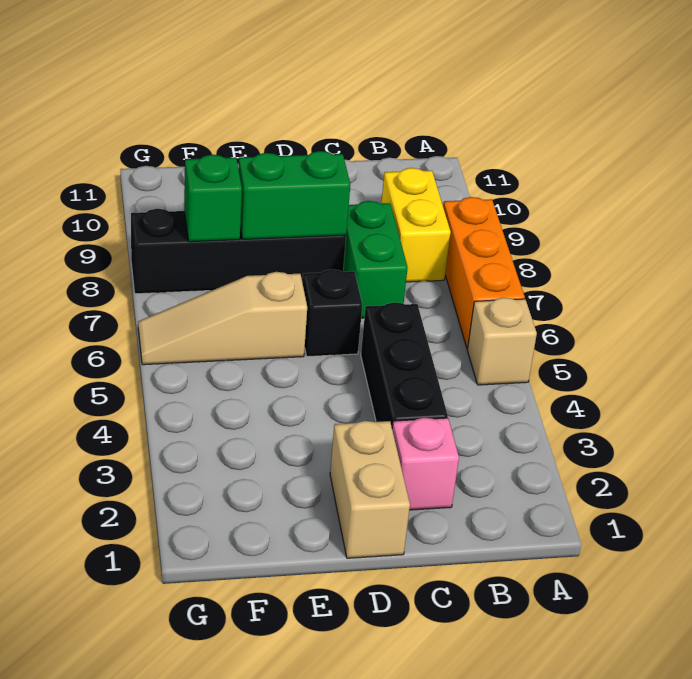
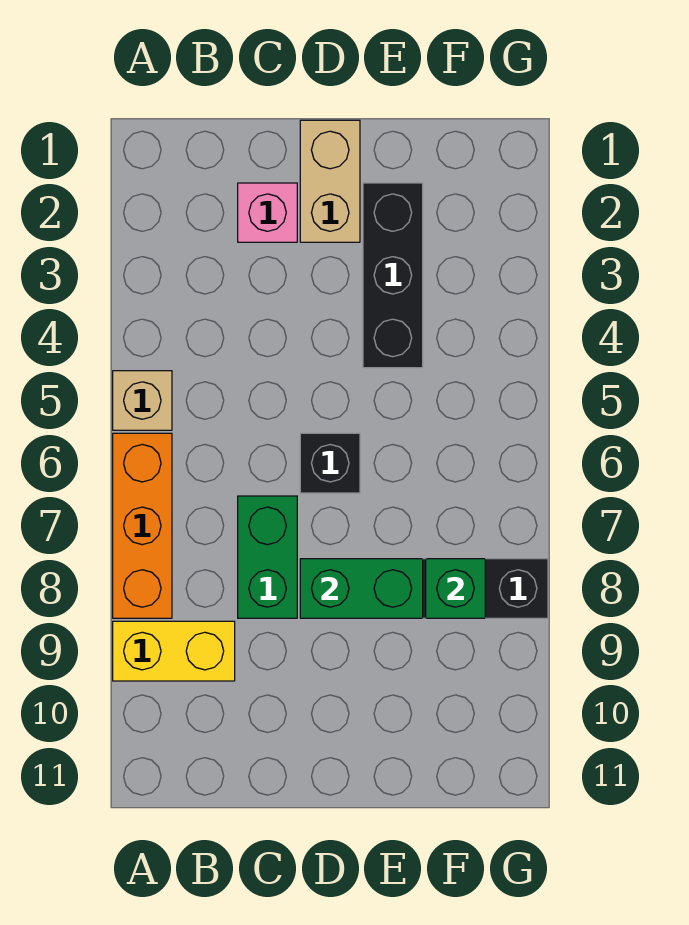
yellow 1x2 brick [381,168,451,282] -> yellow 1x2 brick turned to [113,621,235,681]
black 1x3 brick [361,302,448,426] -> black 1x3 brick moved to [363,183,423,368]
tan 1x3 slope [138,272,307,365] -> none

